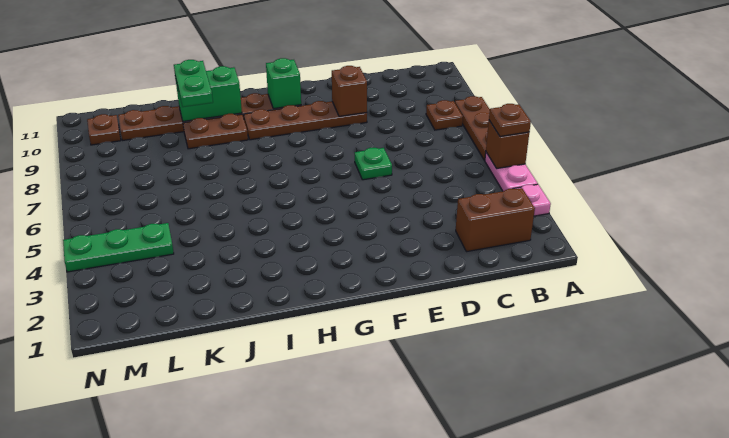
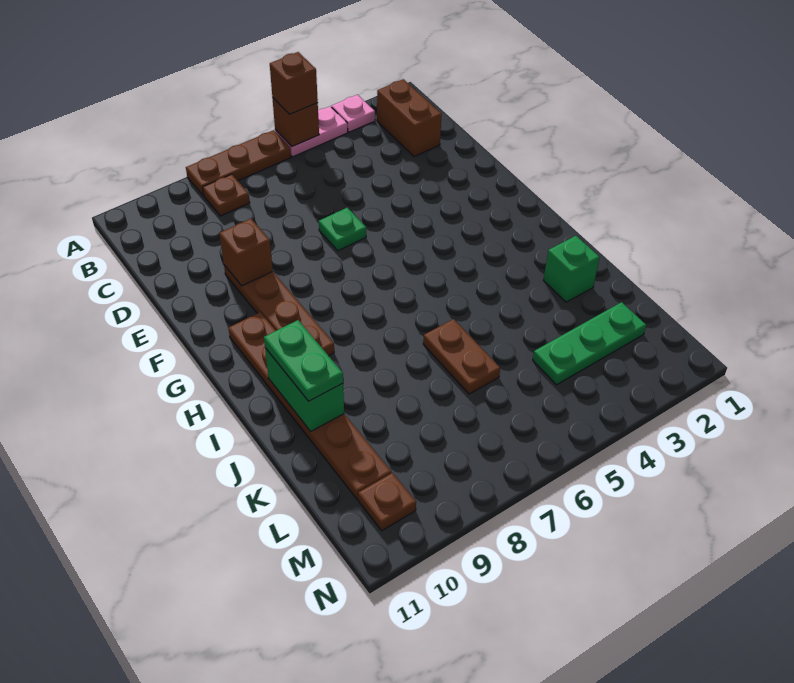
brown 1x1 plate [489,104,531,136] -> brown 1x1 brick [270,52,318,114]
green 1x1 brick [266,58,301,109] -> green 1x1 brick moved to [544,236,600,302]
brown 1x2 plate [183,114,248,149] -> brown 1x2 plate moved to [423,319,500,394]
green 1x2 plate [174,60,213,107] -> green 1x2 plate turned to [264,320,343,401]
green 1x3 plate [63,223,174,272] -> green 1x3 plate turned to [533,302,646,385]

